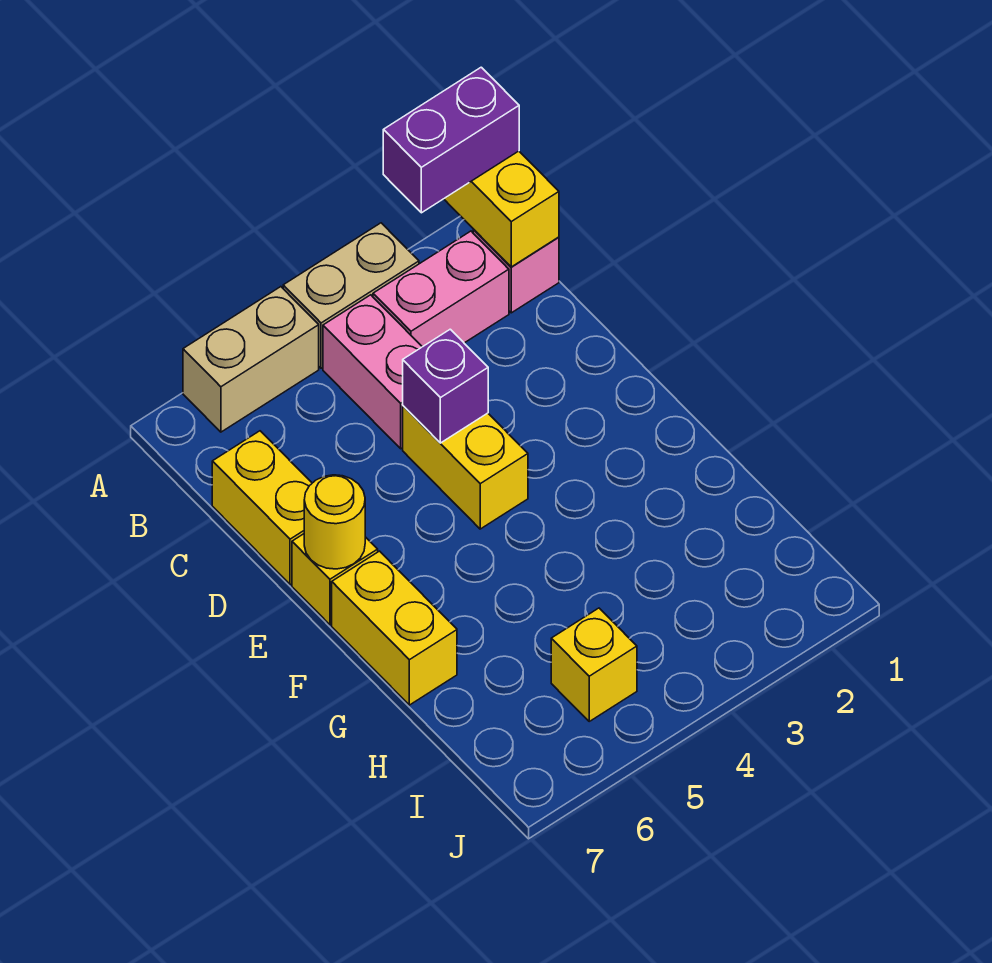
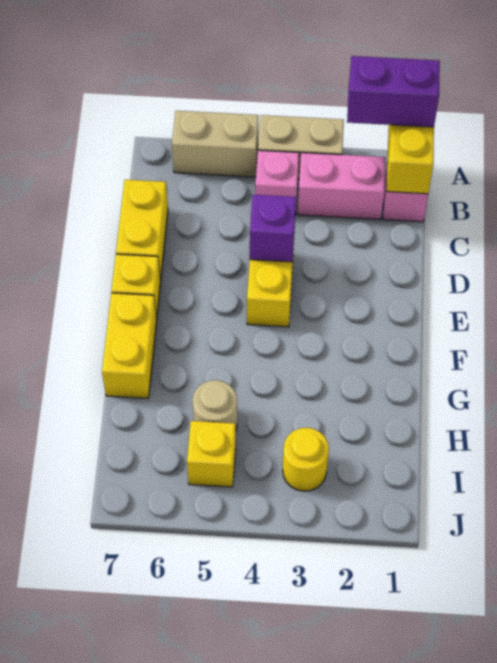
pink 1x2 brick [323,295,422,449] -> pink 1x1 brick [255,150,299,215]
yellow 1x1 round brick [304,475,365,569] -> yellow 1x1 round brick moved to [283,428,329,491]
none -> tan 1x1 round brick [193,380,237,429]

